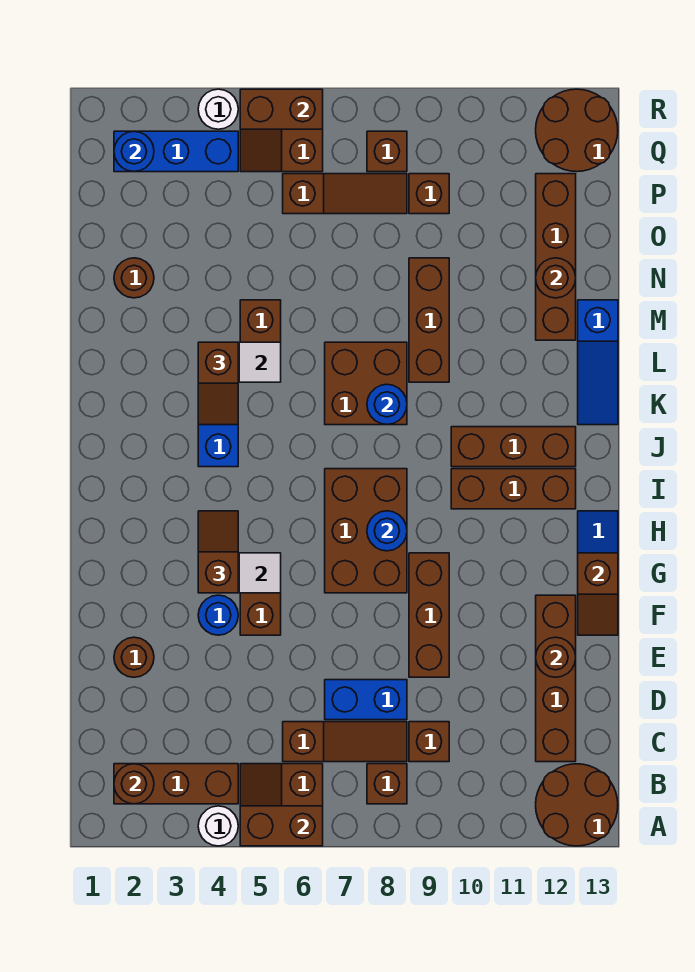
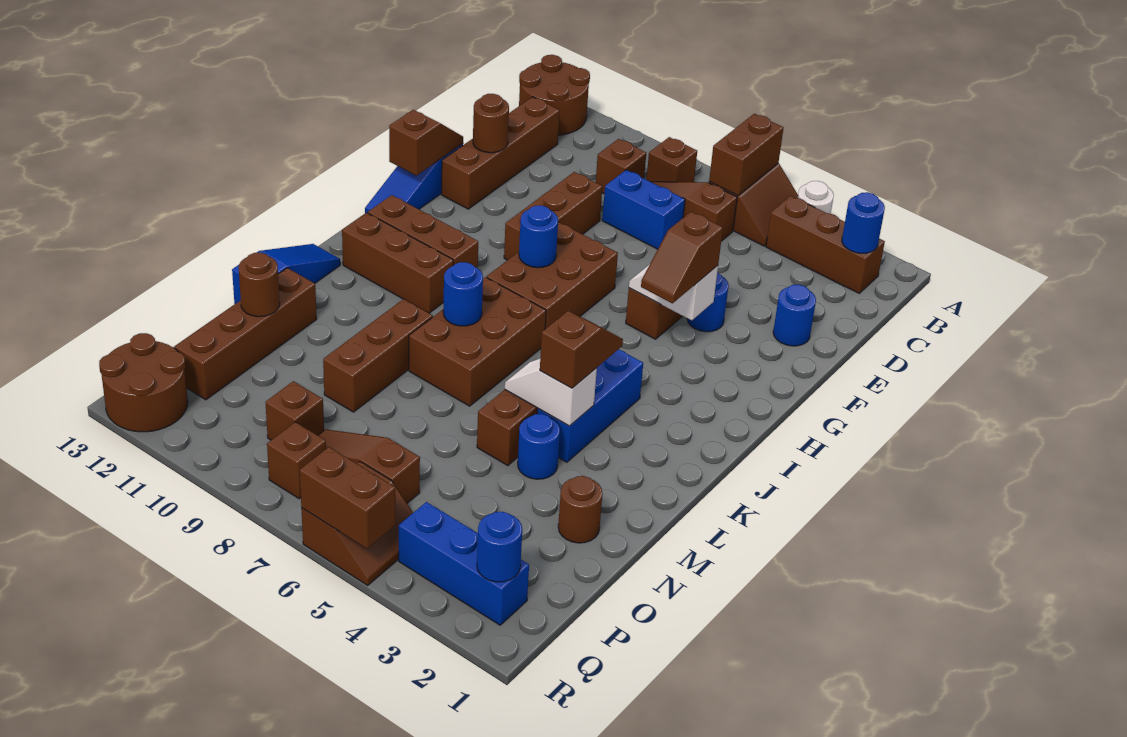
brown 1x2 brick [240,806,323,846] -> brown 1x2 brick turned to [709,114,783,196]
brown 1x1 round brick [114,764,154,804] -> blue 1x1 round brick [842,192,885,253]
brown 1x1 round brick [114,637,154,677] -> blue 1x1 round brick [773,285,816,346]
brown 2x2 brick [325,342,407,425] -> brown 2x3 brick [409,277,546,406]
none -> blue 1x1 round brick [518,414,560,479]
white 1x1 round brick [198,89,238,129] -> none

